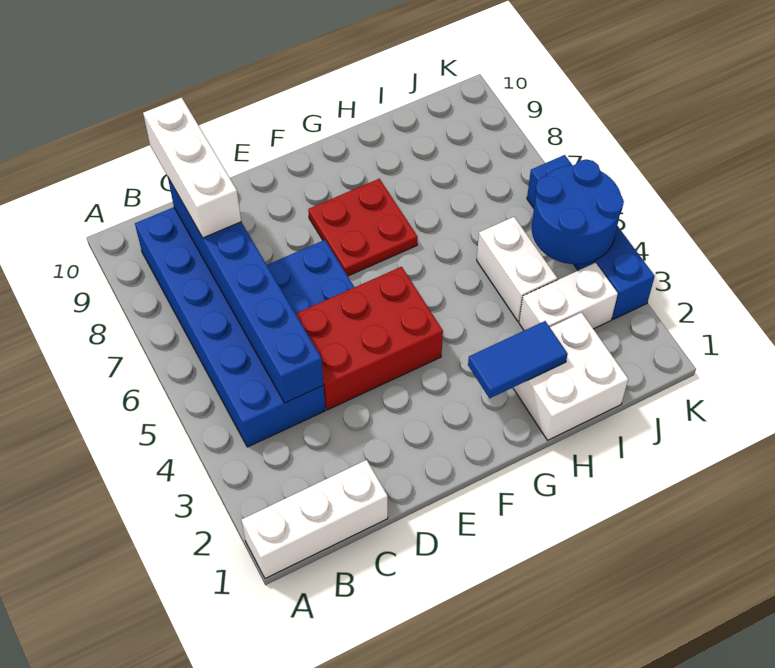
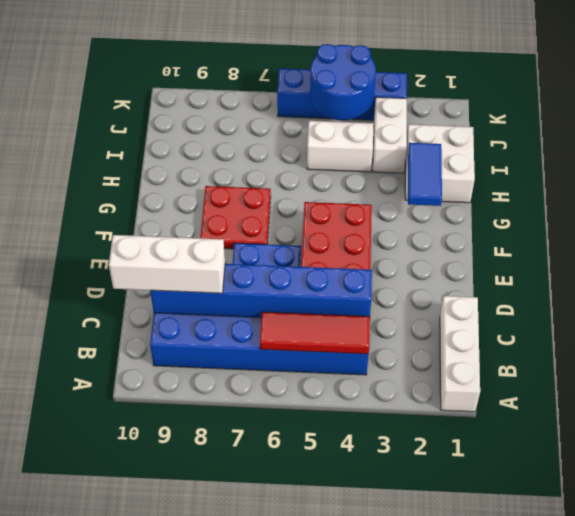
none -> red 1x3 tile [260,312,370,354]

